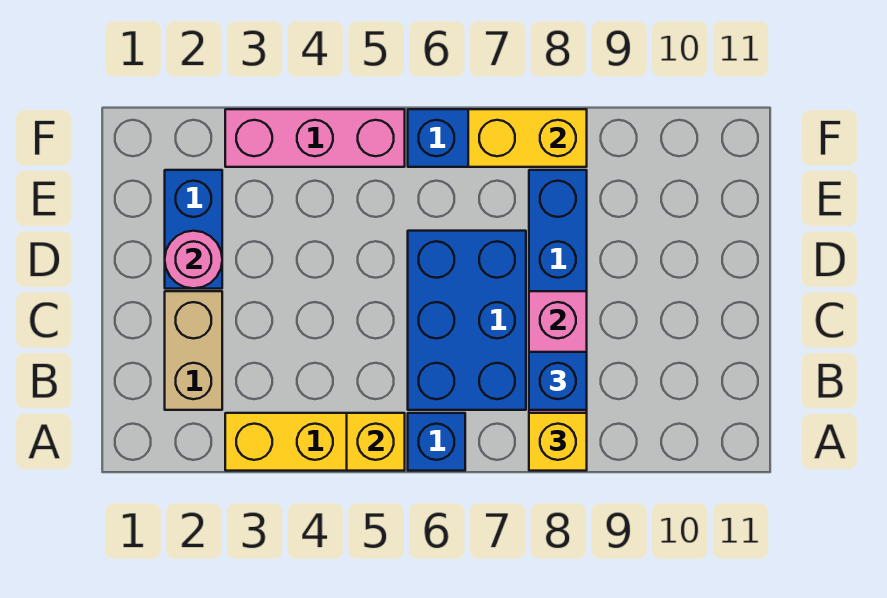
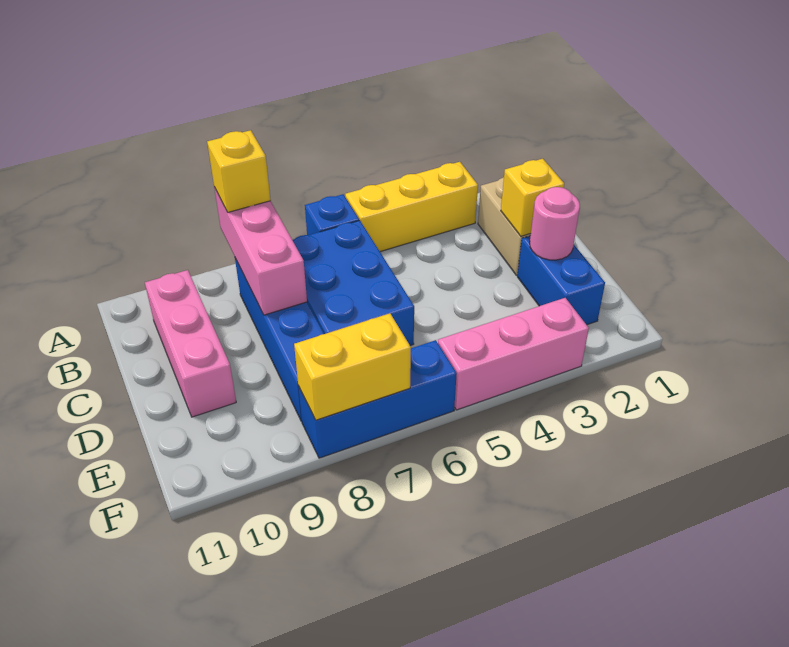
yellow 1x1 brick [347,413,405,471] -> yellow 1x1 brick moved to [501,159,564,236]
blue 1x1 brick [529,352,587,410] -> none
none -> pink 1x3 brick [145,270,236,417]

